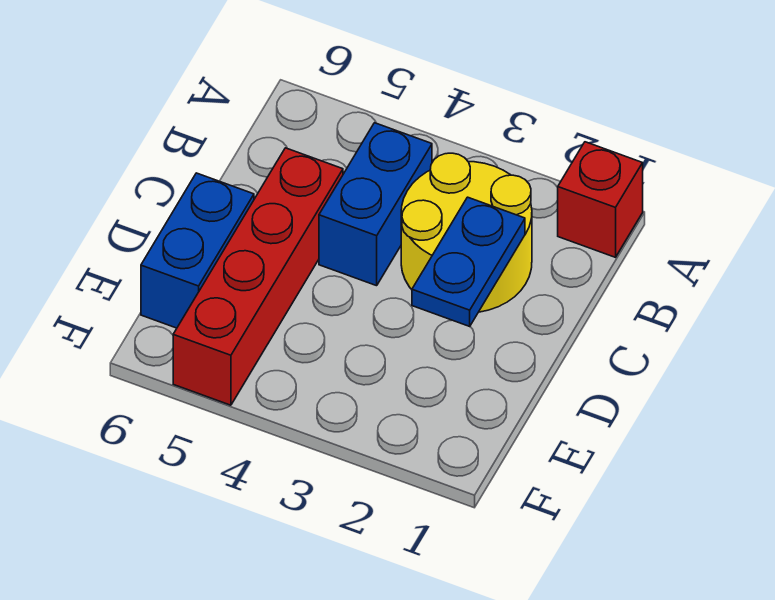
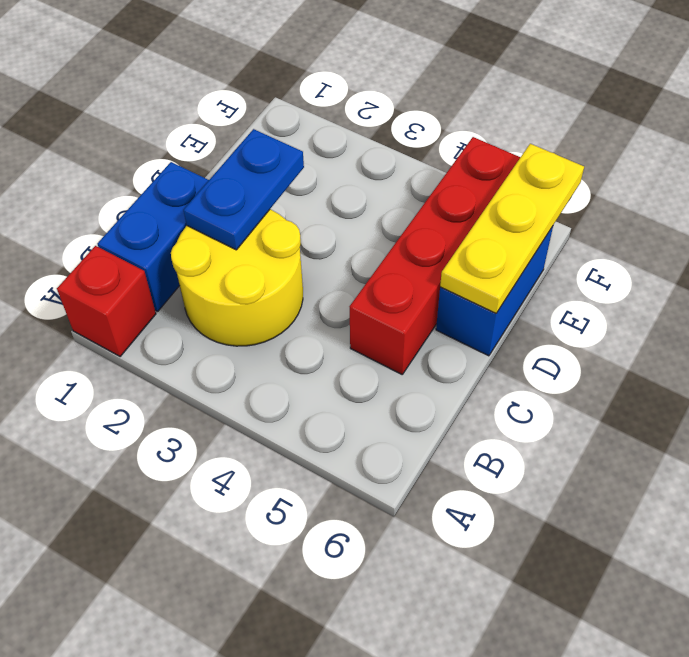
blue 1x2 brick [319,123,432,286] -> blue 1x2 brick moved to [98,162,209,311]
none -> yellow 1x3 plate [440,144,584,313]

